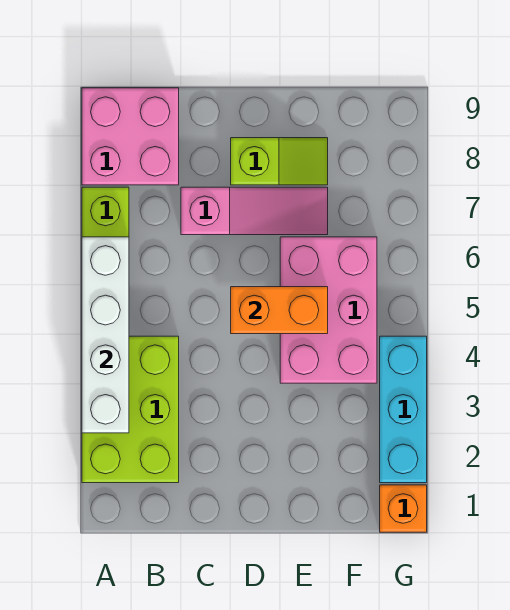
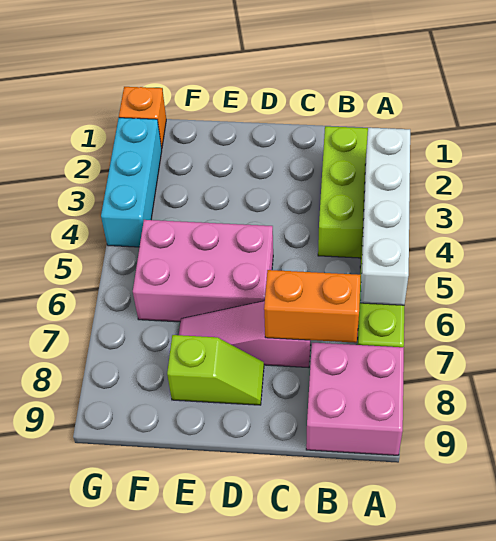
orange 1x2 brick [231,287,328,334] -> orange 1x2 brick moved to [264,270,361,343]
lime 1x2 slope [231,138,328,185] -> lime 1x2 slope turned to [167,335,264,405]
pink 2x3 brick [280,237,377,383] -> pink 2x3 brick turned to [133,220,273,322]

